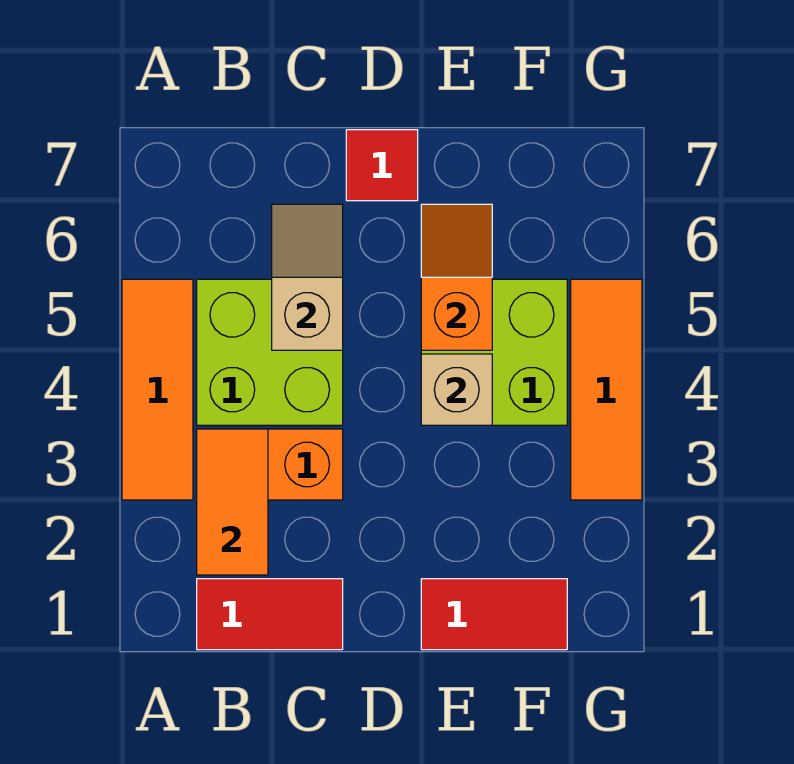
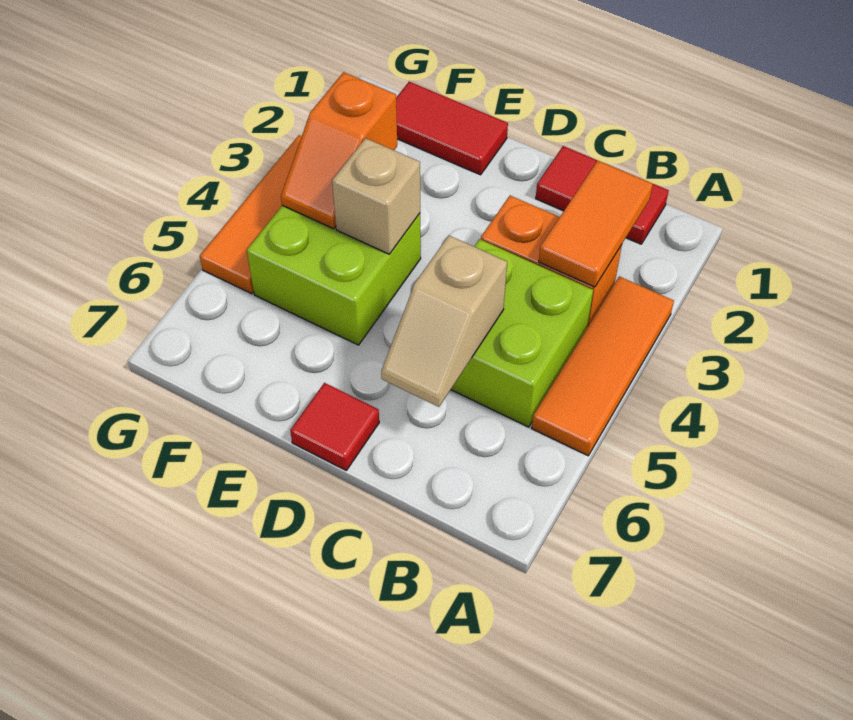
orange 1x2 slope [421,204,492,350] -> orange 1x2 slope moved to [281,72,397,229]

